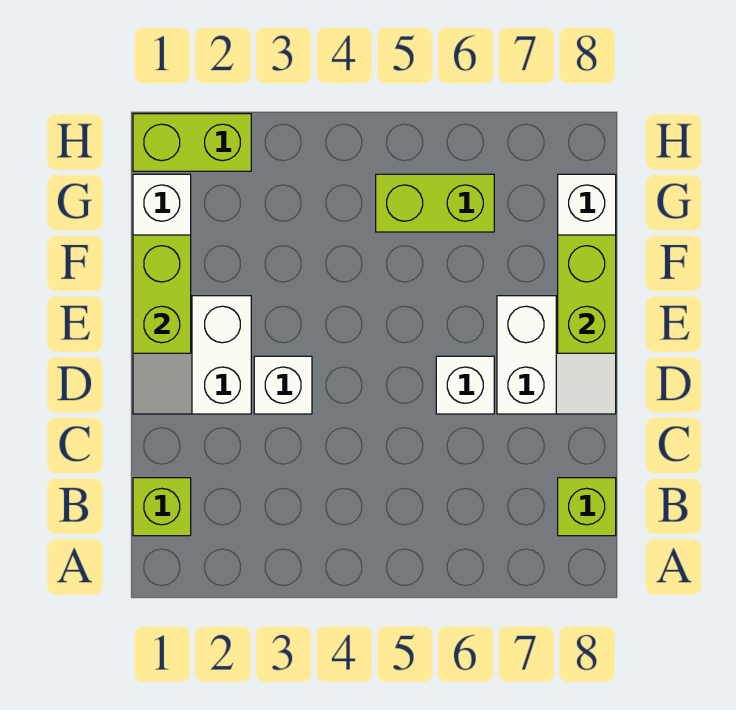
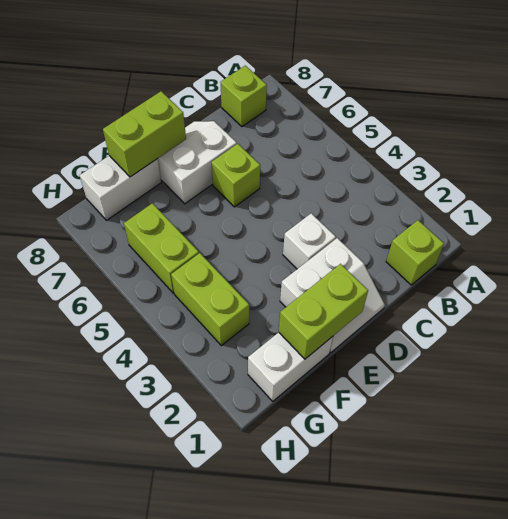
white 1x1 brick [436,356,494,414] -> lime 1x1 brick [211,144,260,207]
lime 1x2 brick [133,114,251,171] -> lime 1x2 brick moved to [171,253,249,346]

